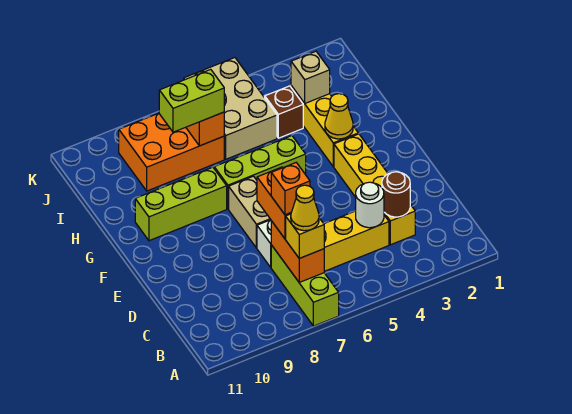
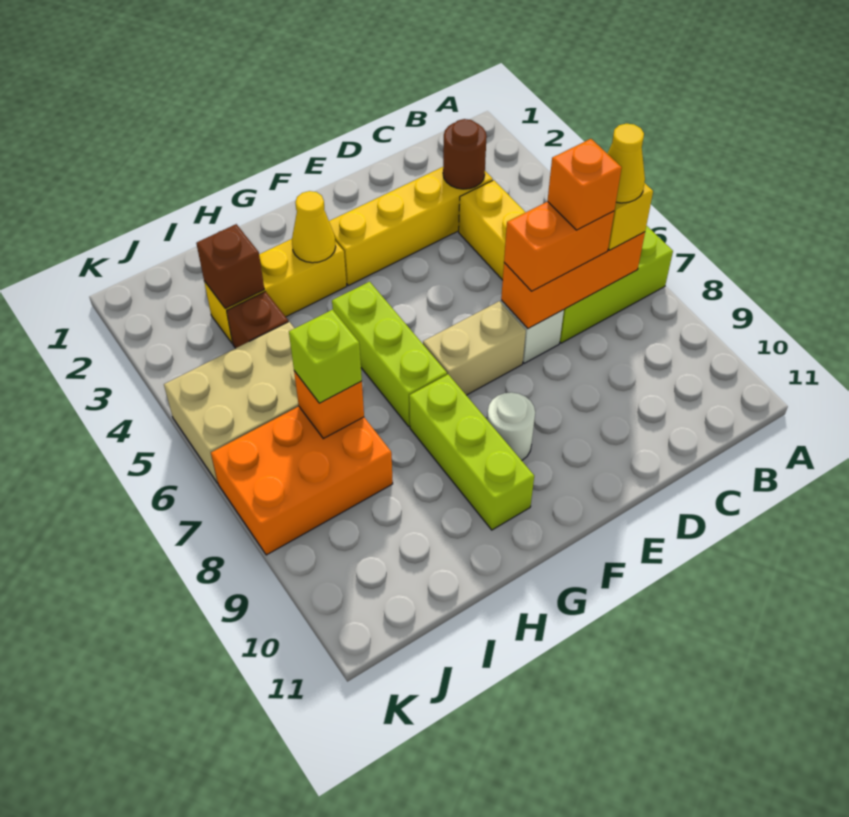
orange 1x2 brick [271,221,324,282] -> orange 1x3 brick [501,232,645,329]
white 1x1 round brick [356,182,384,228] -> white 1x1 round brick moved to [487,392,535,460]
tan 1x1 brick [291,51,330,103] -> brown 1x1 brick [196,224,264,309]
orange 2x3 brick [119,113,224,191] -> orange 2x3 brick turned to [211,407,393,555]
lime 1x2 brick [159,69,224,132] -> lime 1x1 brick [289,310,362,403]

